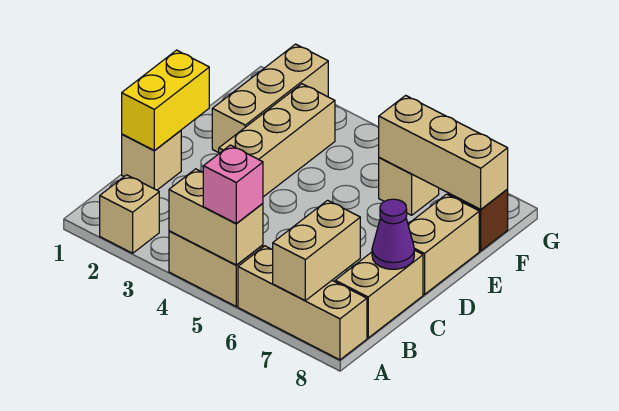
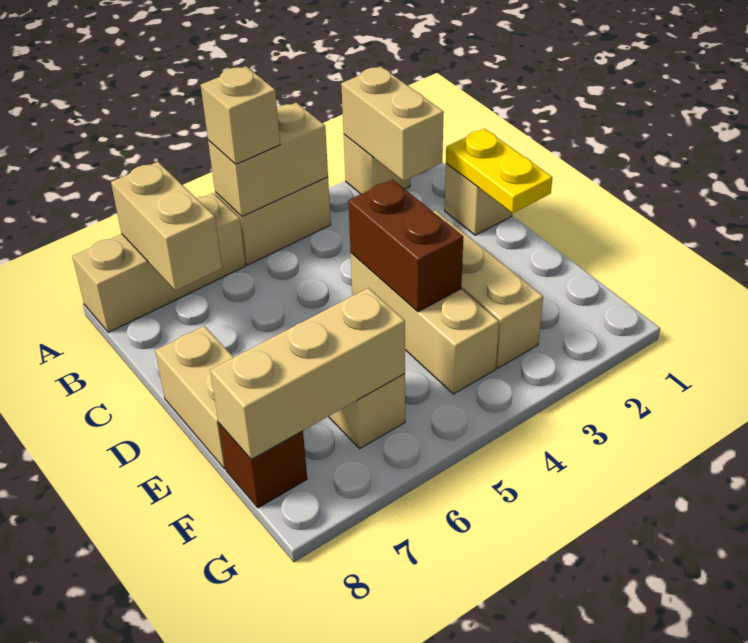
pink 1x1 brick [203,145,263,224] -> tan 1x1 brick [201,66,280,164]
tan 1x2 brick [335,250,423,338] -> tan 1x2 brick moved to [341,66,444,181]
yellow 1x2 brick [122,50,209,151] -> yellow 1x2 plate [446,129,553,213]
purple 1x1 cone [372,199,414,269] -> none
none -> brown 1x2 brick [348,179,463,312]
tan 1x3 brick [212,44,328,153] -> tan 1x3 brick moved to [351,253,499,394]

